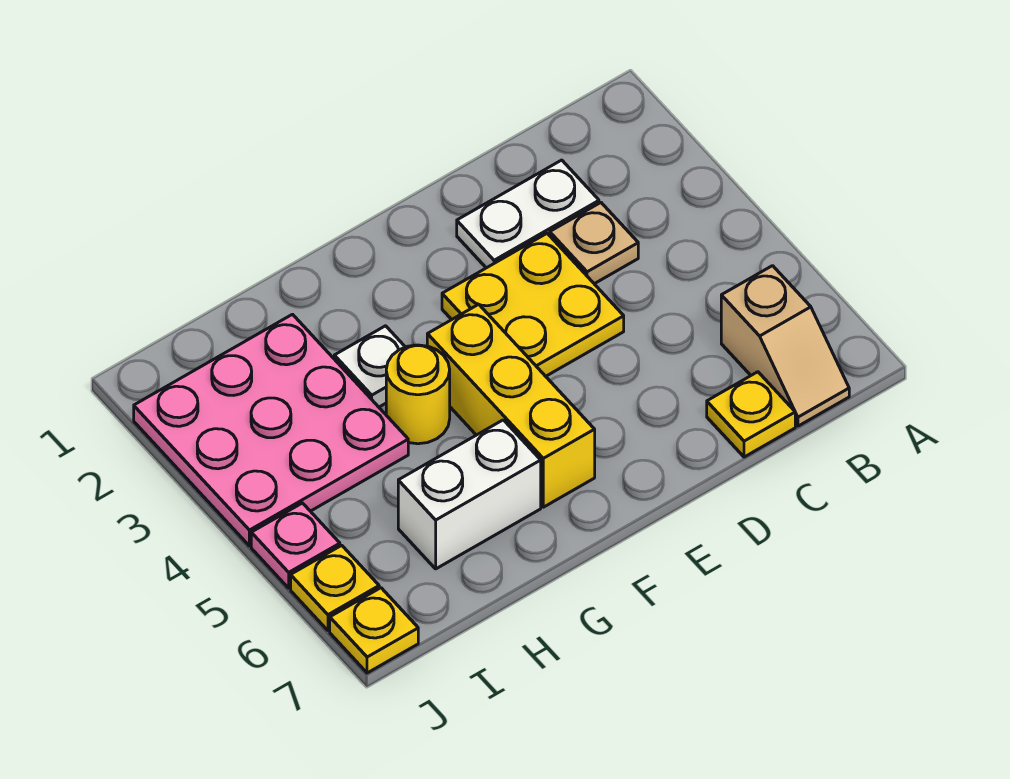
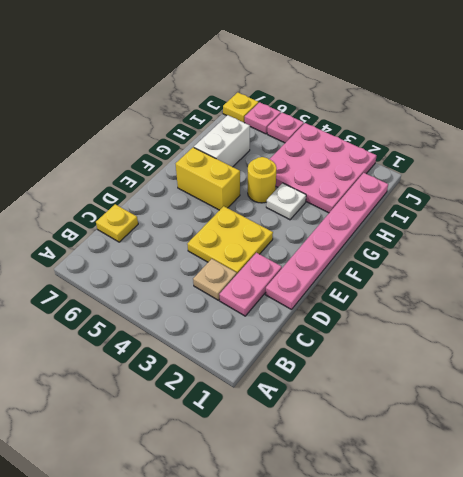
tan 1x2 slope [721,266,849,426] -> none
white 1x2 plate [457,160,599,268] -> pink 1x2 plate [219,253,282,316]
none -> pink 1x6 plate [265,173,388,310]
yellow 1x3 brick [427,304,595,507] -> yellow 1x2 brick [176,147,240,210]
yellow 1x1 plate [291,545,379,631] -> pink 1x1 plate [245,102,281,134]

